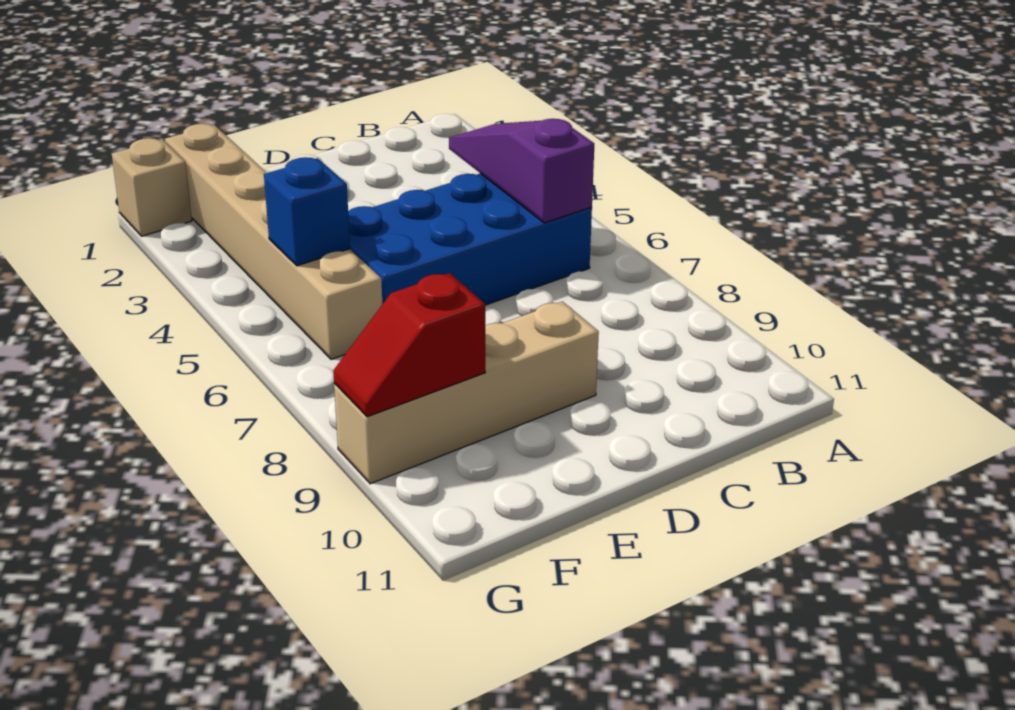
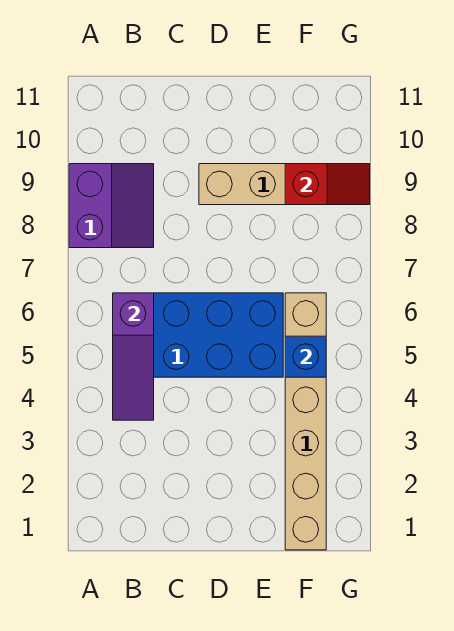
none -> purple 2x2 slope [69,164,154,248]
tan 1x1 brick [112,138,192,236] -> none

